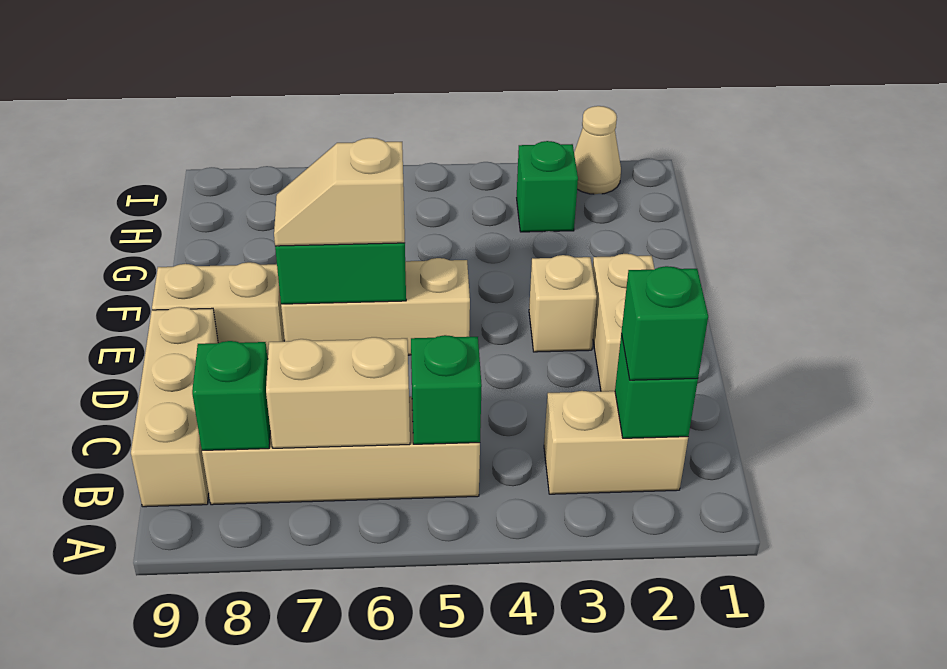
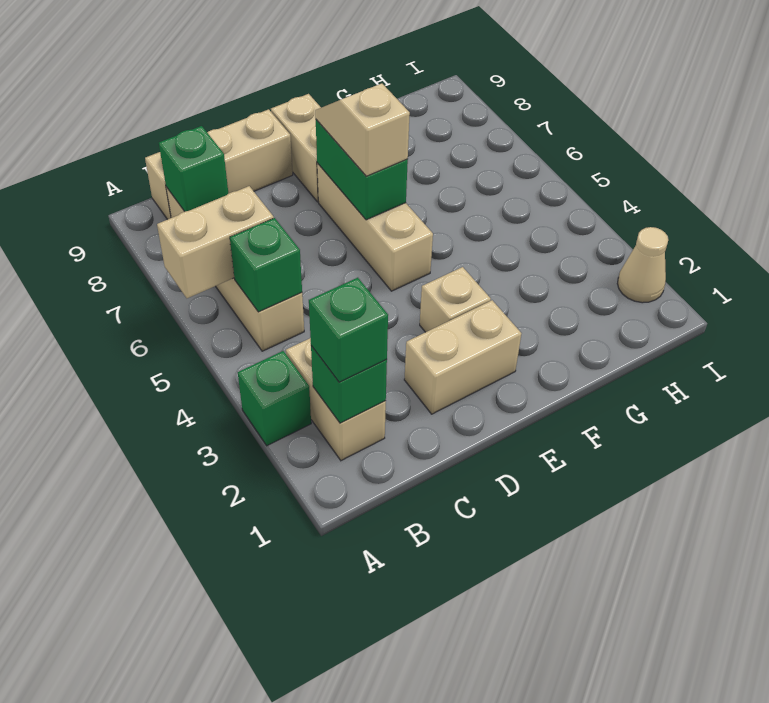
tan 1x2 brick [266,337,410,448] -> tan 1x2 brick turned to [157,186,274,298]
green 1x1 brick [517,141,578,232] -> green 1x1 brick moved to [238,351,311,446]

